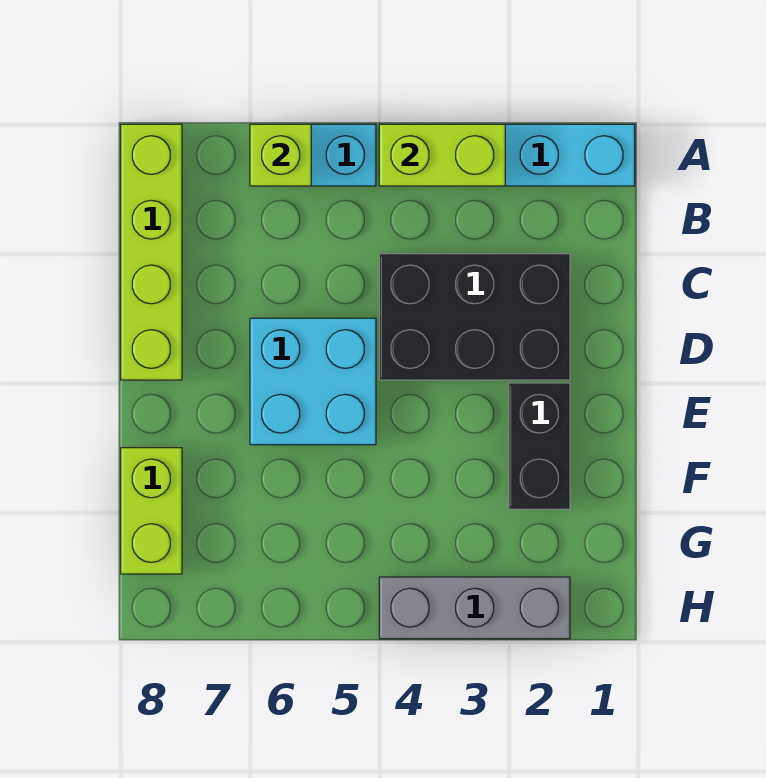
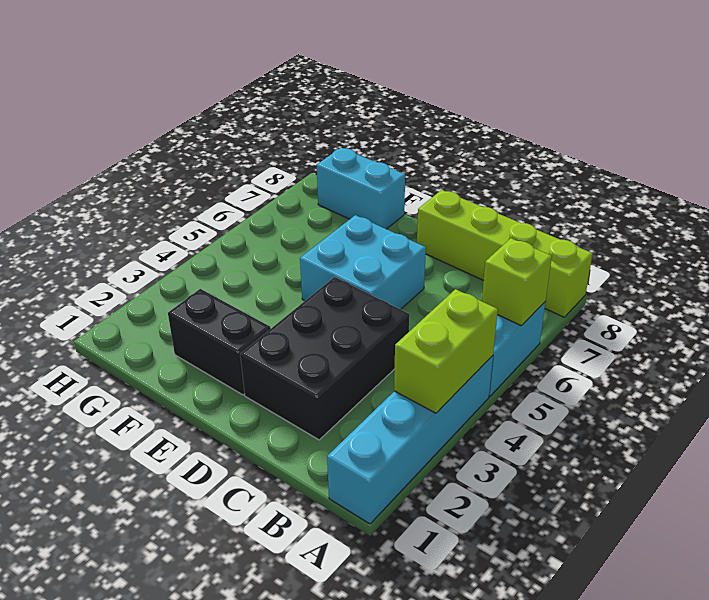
lime 1x2 brick [121,448,182,574] -> cyan 1x2 brick [317,148,405,229]
grey 1x3 brick [379,577,570,639] -> none

